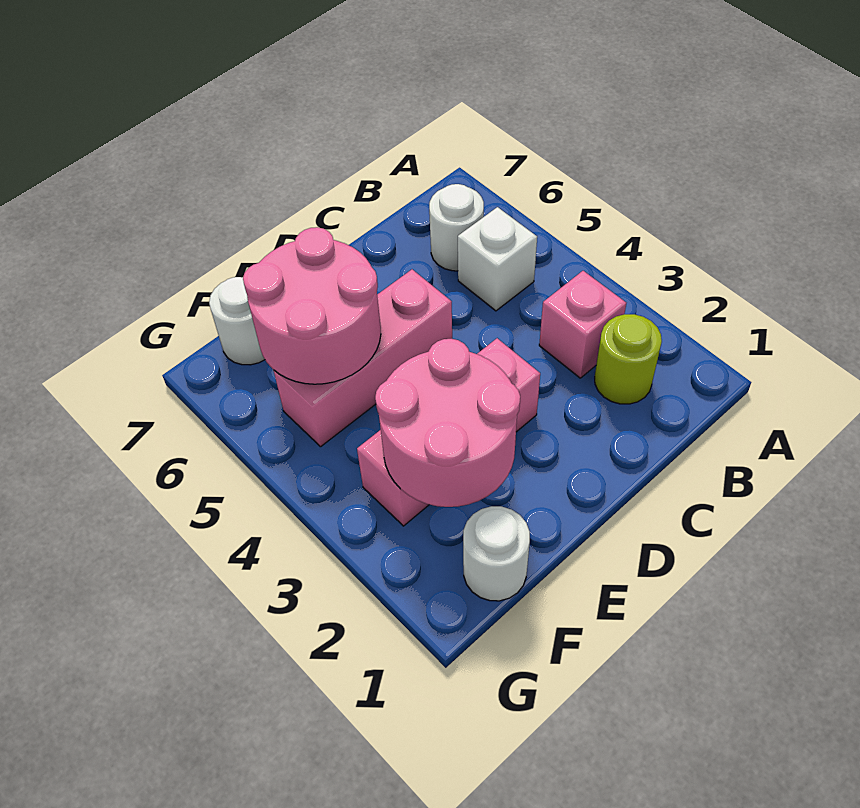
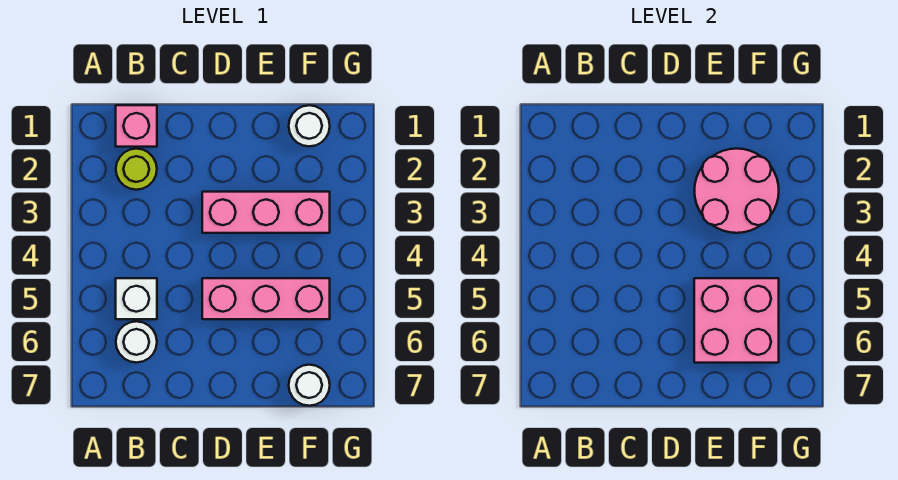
pink 1x1 brick [539,271,626,378] -> pink 1x1 brick moved to [116,105,157,147]
pink 2x2 round brick [243,227,381,384] -> pink 2x2 brick [694,278,779,363]

